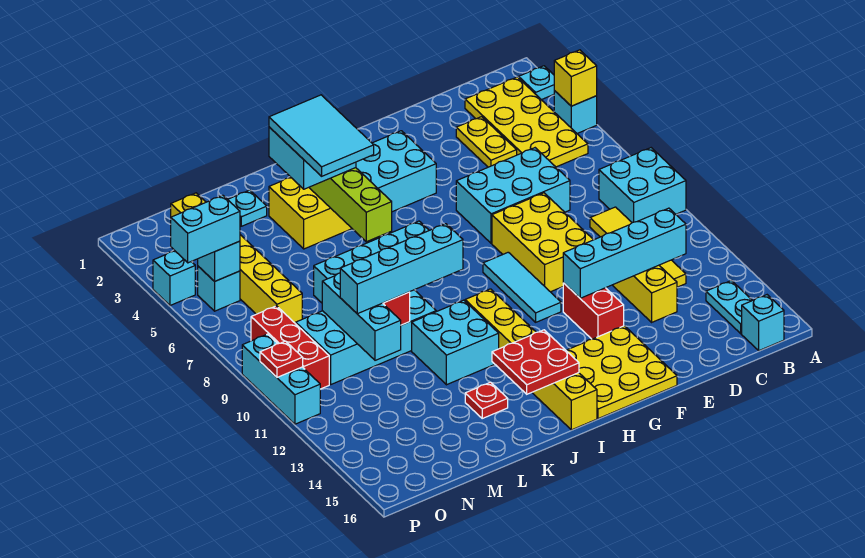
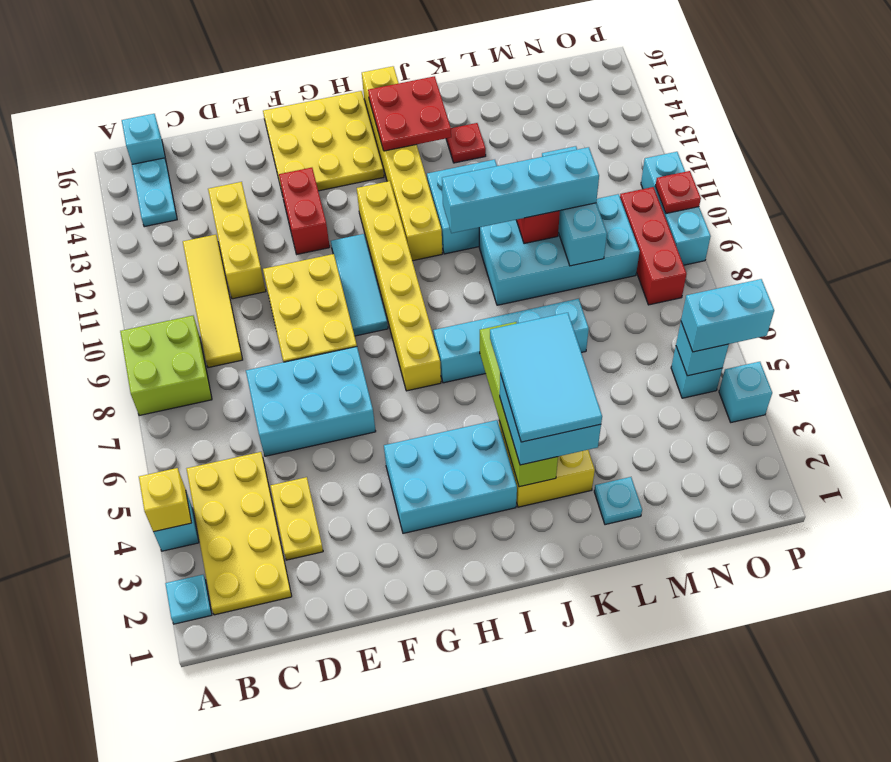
cyan 2x2 brick [599,148,686,223] -> lime 2x2 brick [120,316,212,416]
cyan 1x4 brick [563,208,686,298] -> none
yellow 1x6 brick [171,193,302,324] -> yellow 1x6 brick moved to [357,181,441,391]

